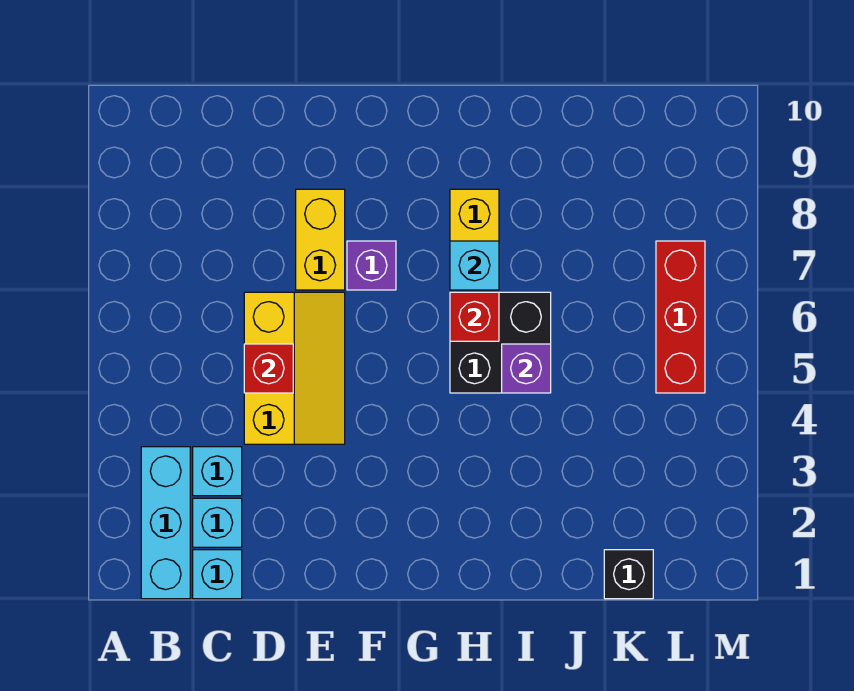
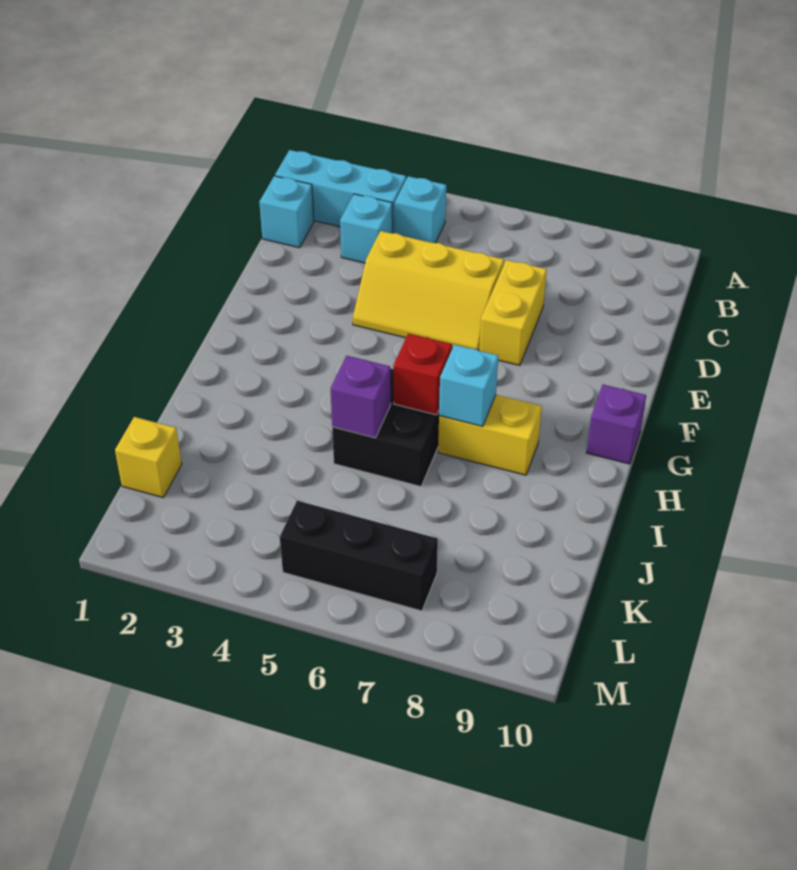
cyan 1x1 brick [193,498,242,547] -> cyan 1x1 brick moved to [395,176,446,243]
red 1x1 brick [244,344,293,393] -> none
yellow 1x2 brick [296,189,345,290] -> yellow 1x2 brick turned to [479,260,547,365]
purple 1x1 brick [347,241,396,290] -> purple 1x1 brick moved to [587,385,646,464]
black 1x1 brick [604,550,653,599] -> yellow 1x1 brick [115,417,182,498]
red 1x3 brick [656,241,705,393] -> black 1x3 brick [280,501,438,611]

